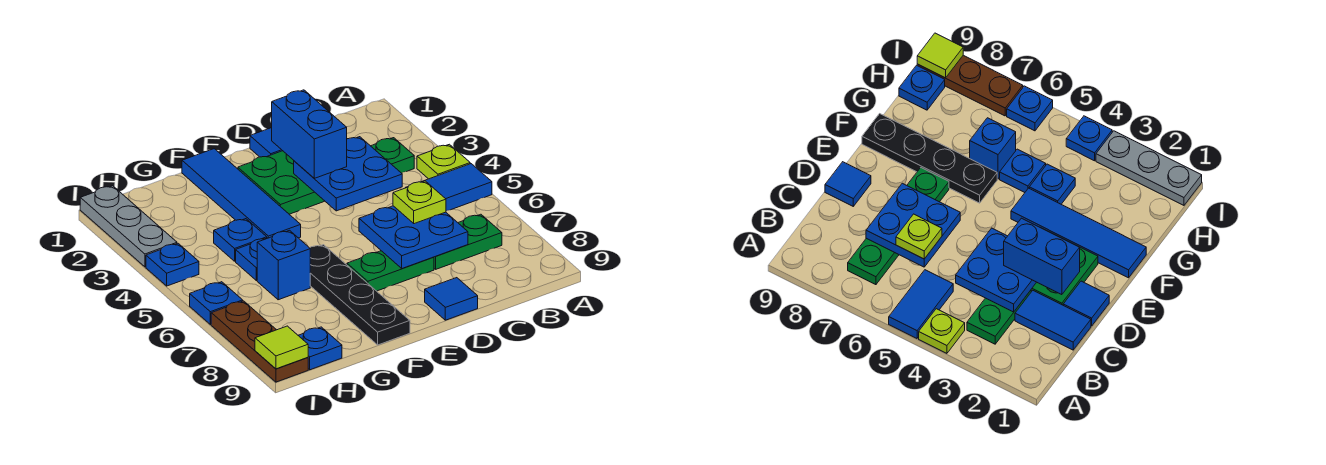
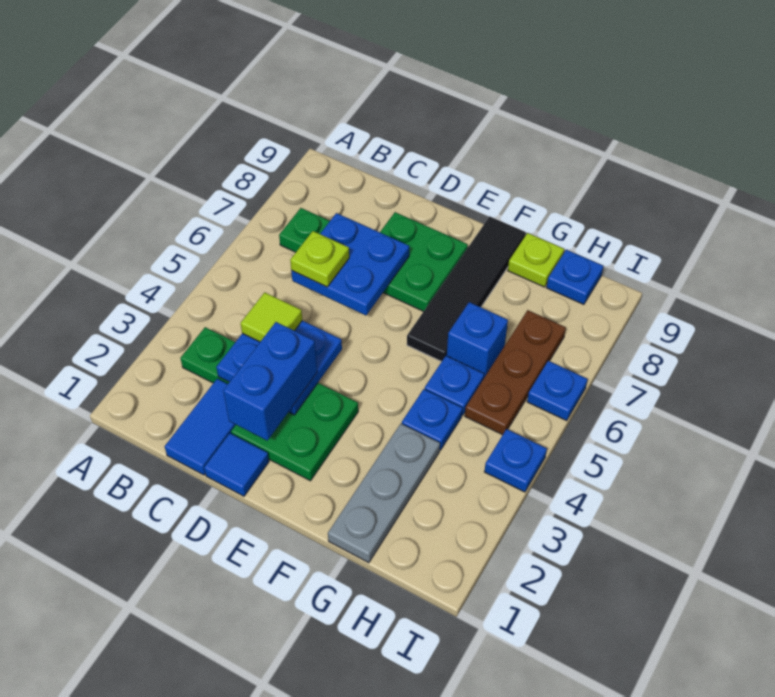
lime 1x1 plate [417,144,470,179] -> lime 1x1 plate moved to [508,233,564,287]
blue 1x2 tile [405,164,492,211] -> none
green 1x2 plate [347,251,434,291] -> green 2x2 plate [380,212,468,311]
blue 1x1 tile [425,278,478,320] -> none
blue 1x4 tile [182,149,301,238] -> none
black 1x4 plate [310,245,410,345] -> black 1x4 tile [407,217,526,362]
grey 1x3 plate [80,186,177,267] -> grey 1x3 plate moved to [328,424,440,563]
brown 1x3 plate [211,301,308,382] -> brown 1x3 plate moved to [465,310,566,435]
lime 1x1 tile [255,326,308,369] -> lime 1x1 tile moved to [241,292,302,342]

